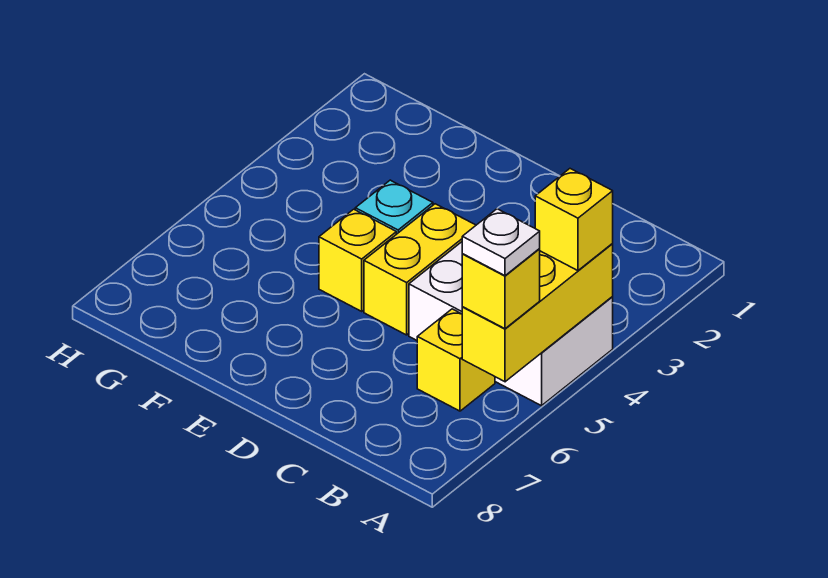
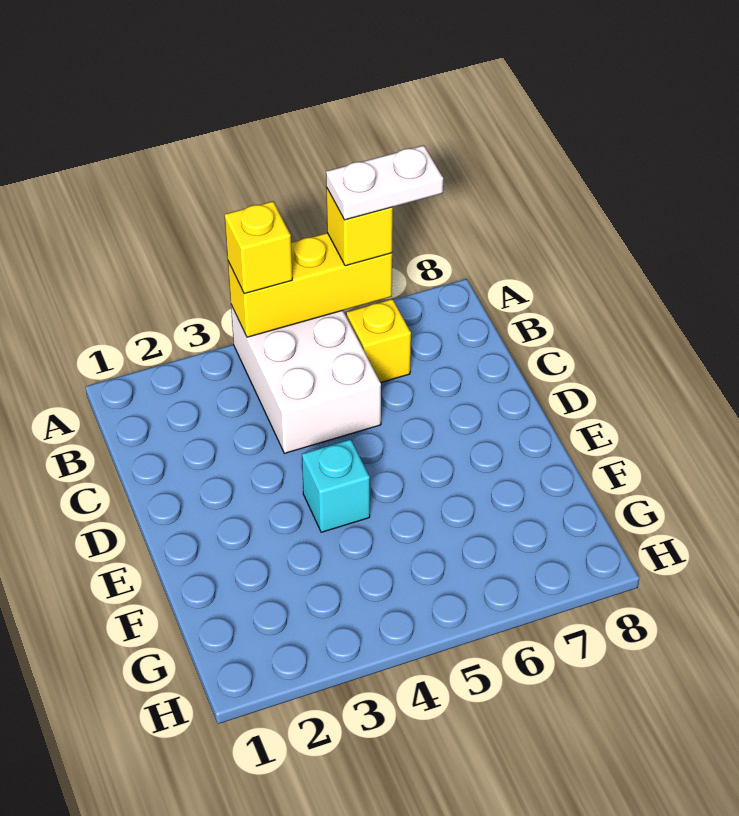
white 1x1 plate [462,209,540,276] -> white 1x2 plate [326,145,443,220]
yellow 1x2 brick [364,204,476,335] -> none
yellow 1x1 brick [319,209,396,311] -> none

